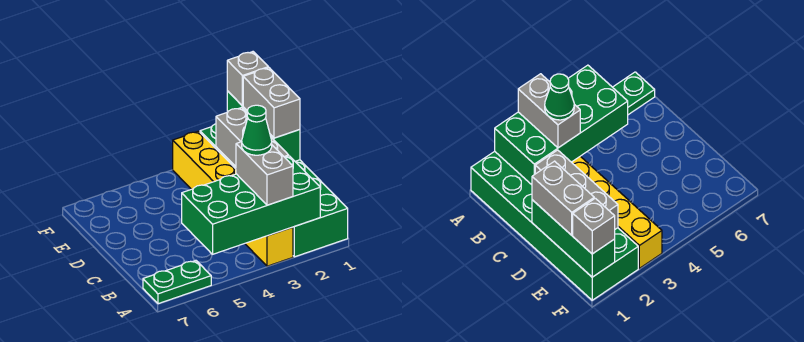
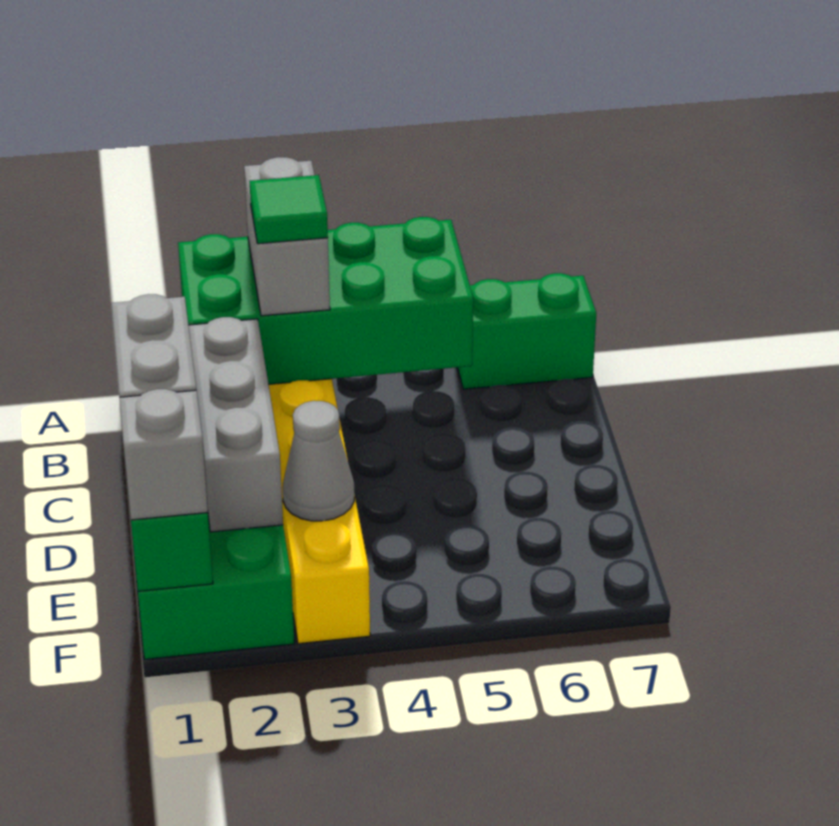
green 1x2 plate [143,261,211,304] -> green 1x2 brick [458,273,596,389]
green 1x1 cone [242,105,272,155] -> green 1x1 tile [250,175,328,244]
none -> grey 1x1 cone [283,401,354,521]

